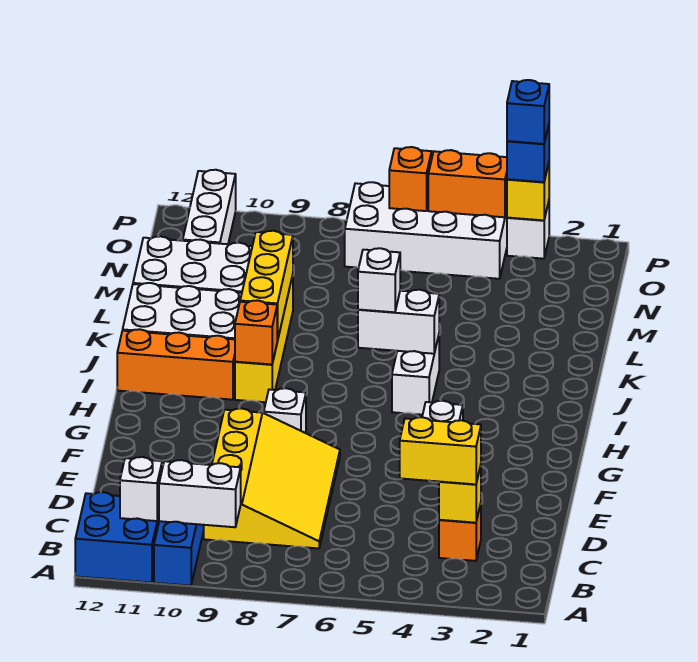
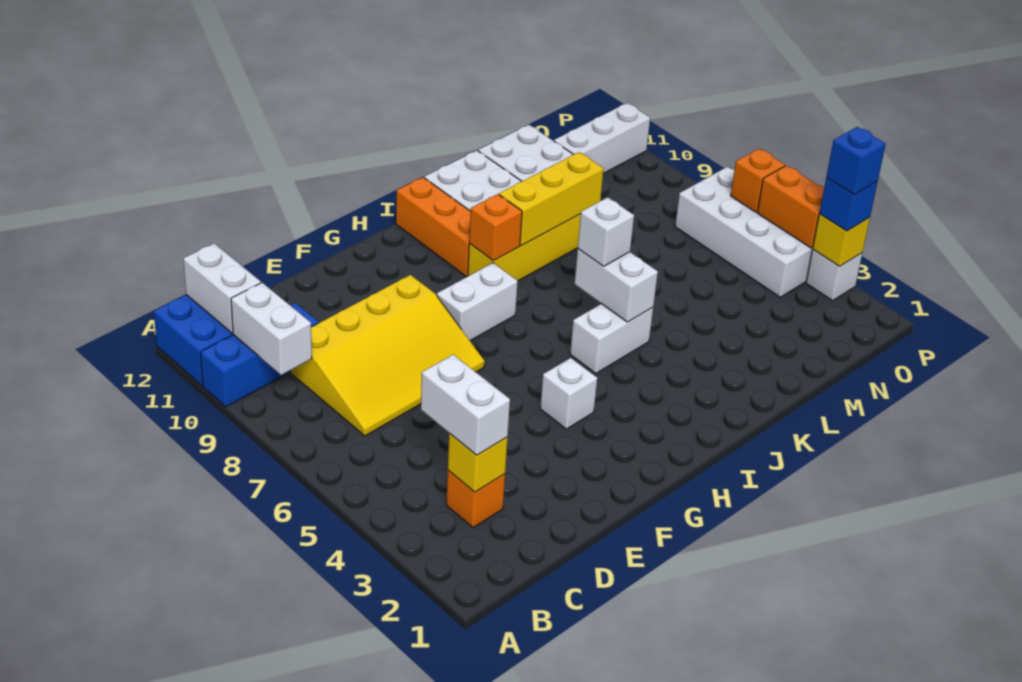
white 1x1 brick [120,457,162,521] -> white 1x2 brick [183,243,261,333]
yellow 1x2 brick [400,417,481,484] -> white 1x2 brick [421,355,510,455]
white 1x1 brick [264,388,306,433] -> white 1x2 brick [437,263,518,341]

